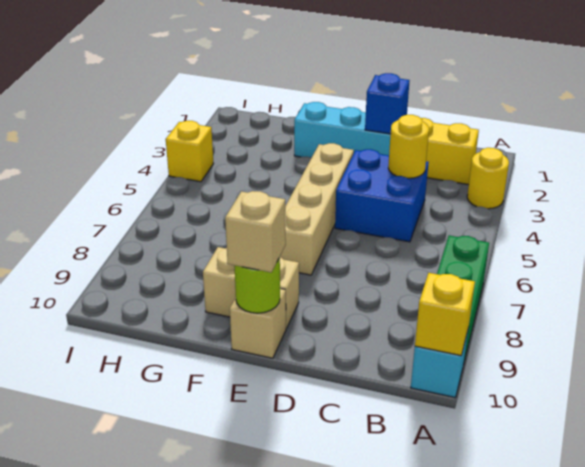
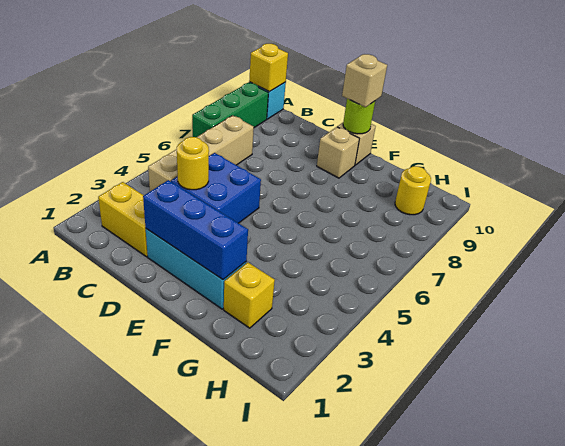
yellow 1x1 round brick [467,148,509,209] -> yellow 1x1 round brick moved to [395,166,431,215]
blue 1x1 brick [365,73,410,134] -> blue 1x3 brick [143,180,248,280]
tan 1x4 brick [280,143,354,275] -> tan 1x4 brick moved to [148,115,254,191]
tan 1x2 brick [203,247,299,329] -> tan 1x1 brick [317,127,359,178]
yellow 1x1 brick [166,121,213,182] -> yellow 1x1 brick moved to [224,262,275,328]

